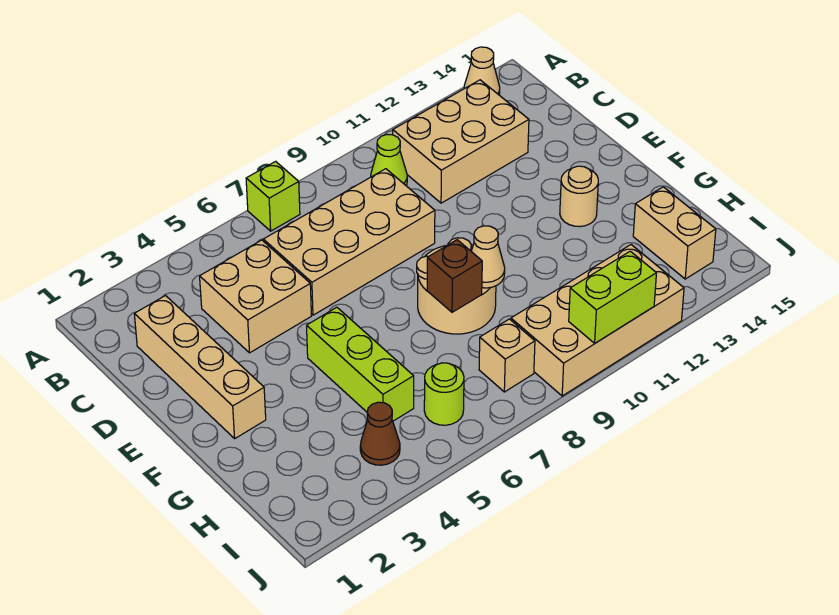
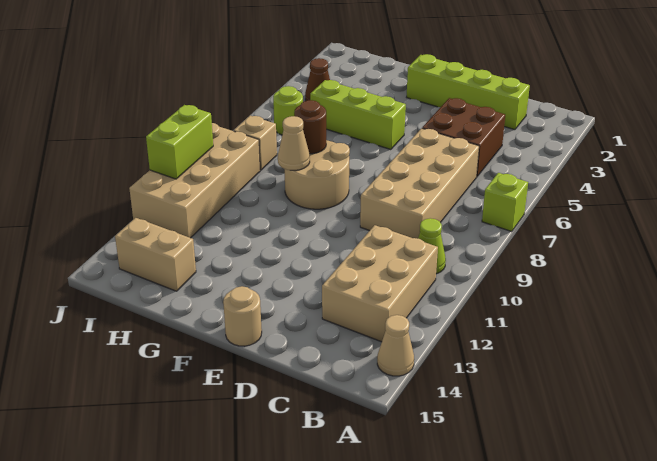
tan 1x4 brick [134,296,266,438] -> lime 1x4 brick [407,54,530,130]
tan 2x2 brick [200,240,311,353] -> brown 2x2 brick [422,98,505,176]
tan 1x1 round brick [560,166,598,227] -> tan 1x1 round brick moved to [223,286,262,346]
brown 1x1 brick [427,240,482,312] -> brown 1x1 round brick [294,100,326,154]

